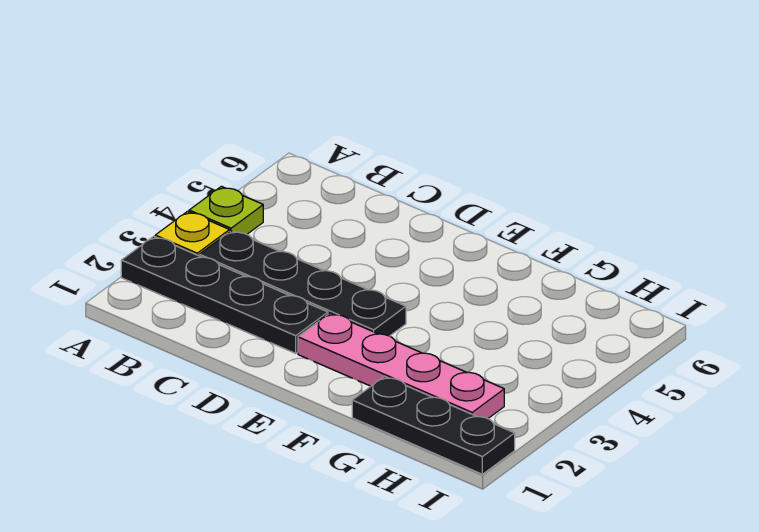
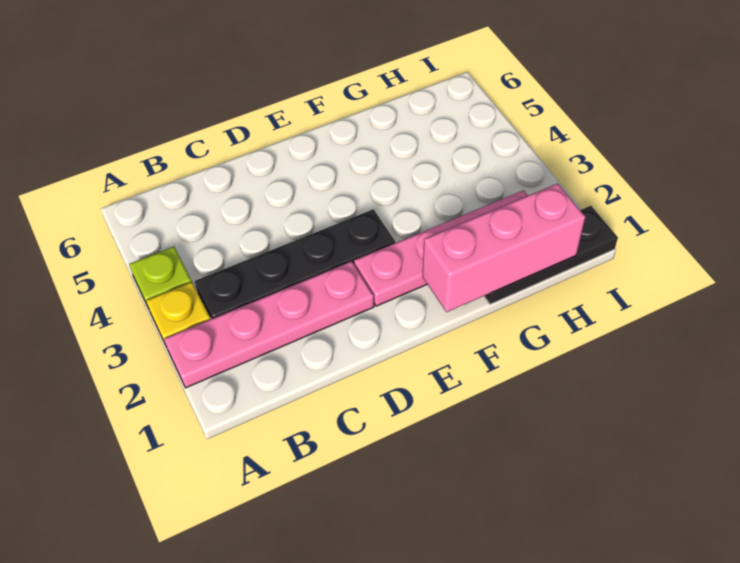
black 1x4 plate [121,236,328,353] -> pink 1x4 plate [164,261,374,388]
none -> pink 1x3 brick [422,184,585,312]

